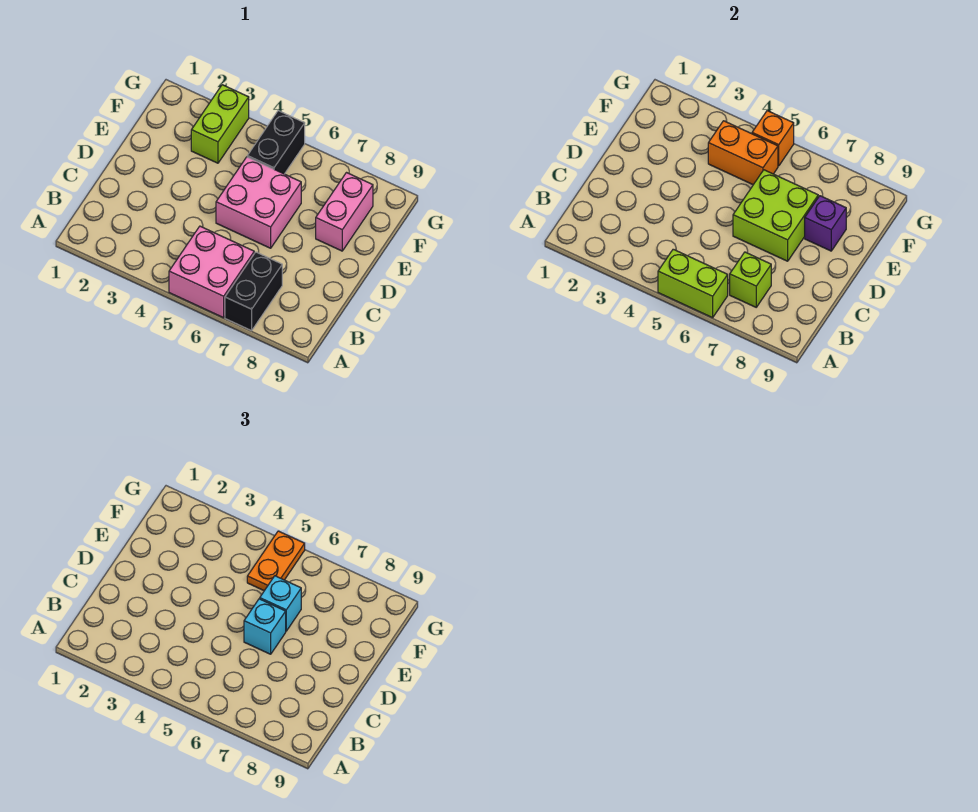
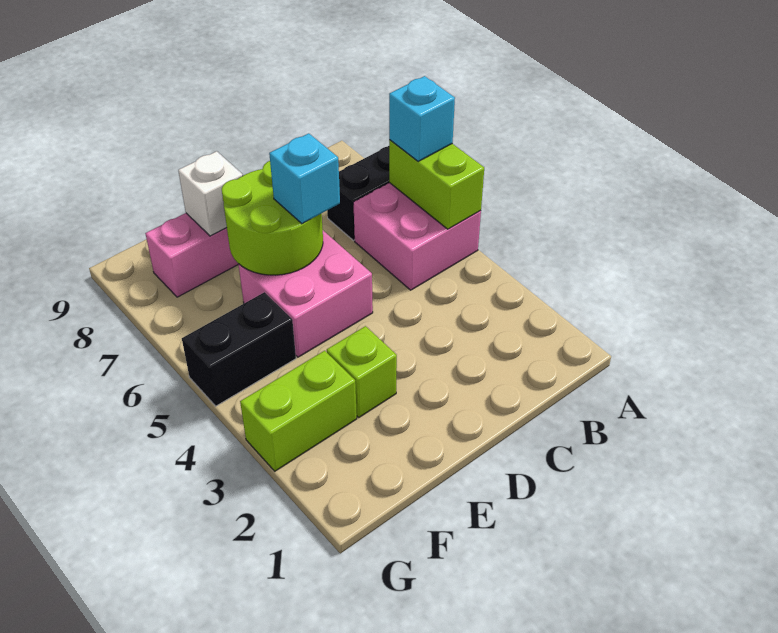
lime 1x1 brick [730,252,771,307] -> lime 1x1 brick moved to [327,326,397,417]
lime 2x2 brick [733,170,818,261] -> lime 2x2 round brick [222,161,323,275]
cyan 1x1 brick [260,576,301,631] -> cyan 1x1 brick moved to [389,76,455,161]
purple 1x1 brick [805,196,846,251] -> white 1x1 brick [178,151,243,236]
orange 1x2 brick [708,121,778,185] -> none
orange 1x2 plate [247,531,305,591] -> none
orange 1x1 brick [752,111,794,166] -> none

